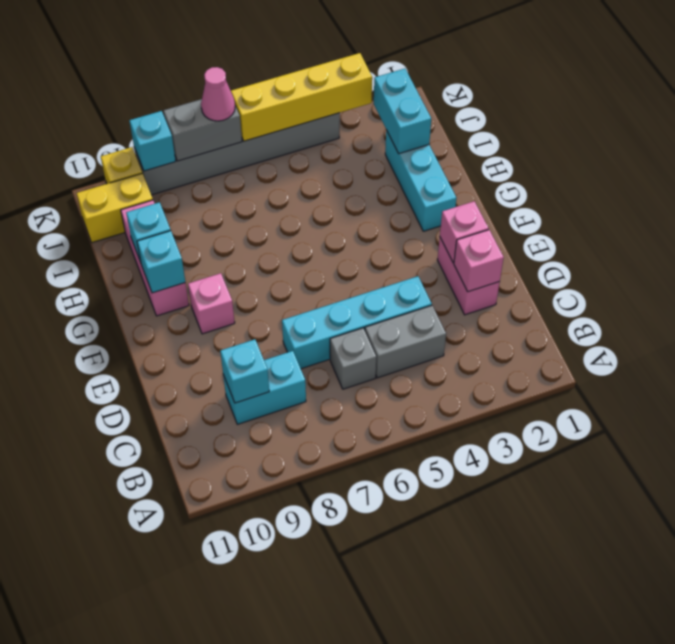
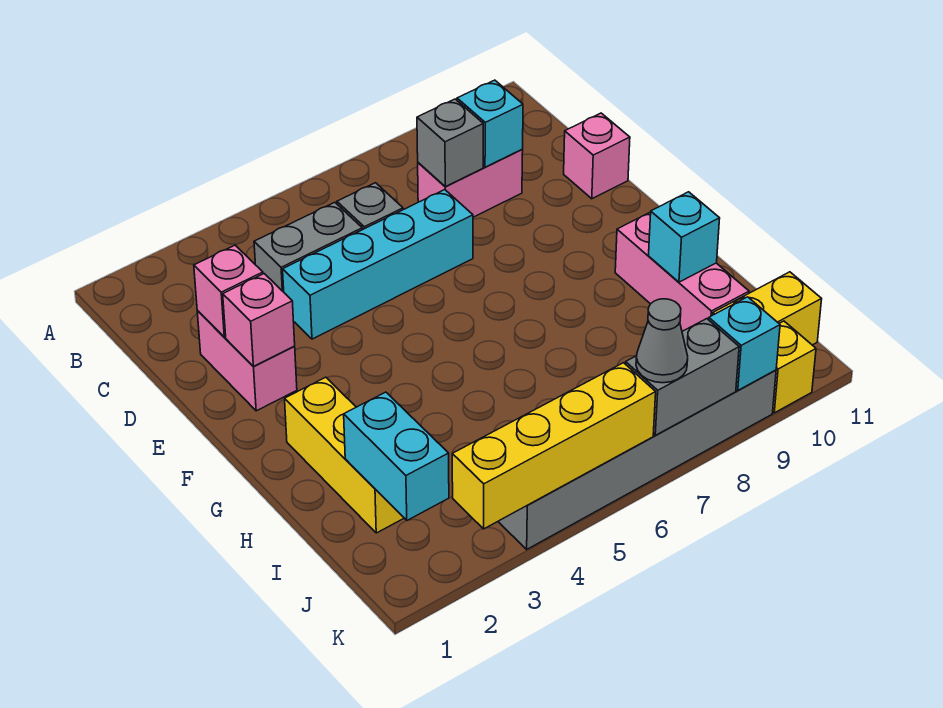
cyan 1x2 brick [223,351,306,424] -> pink 1x2 brick [418,150,523,217]
none -> grey 1x1 brick [417,99,483,187]
pink 1x1 brick [188,273,235,334] -> pink 1x1 brick moved to [564,113,630,199]
cyan 1x3 brick [385,130,456,231] -> yellow 1x3 brick [285,377,404,533]
cyan 1x1 brick [137,231,185,293] -> none
pink 1x1 cone [201,67,235,121] -> grey 1x1 cone [636,299,688,383]

